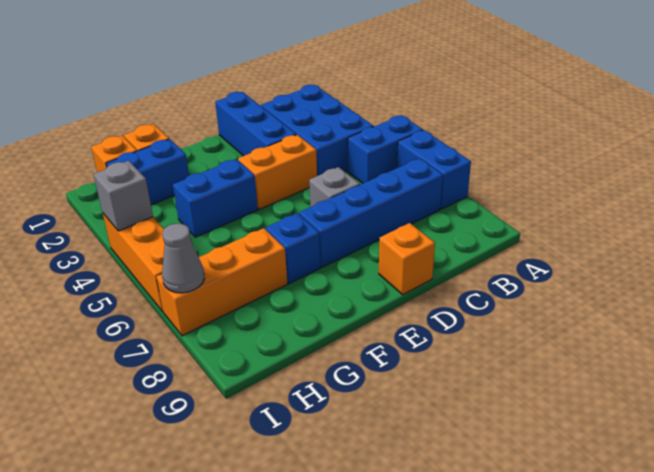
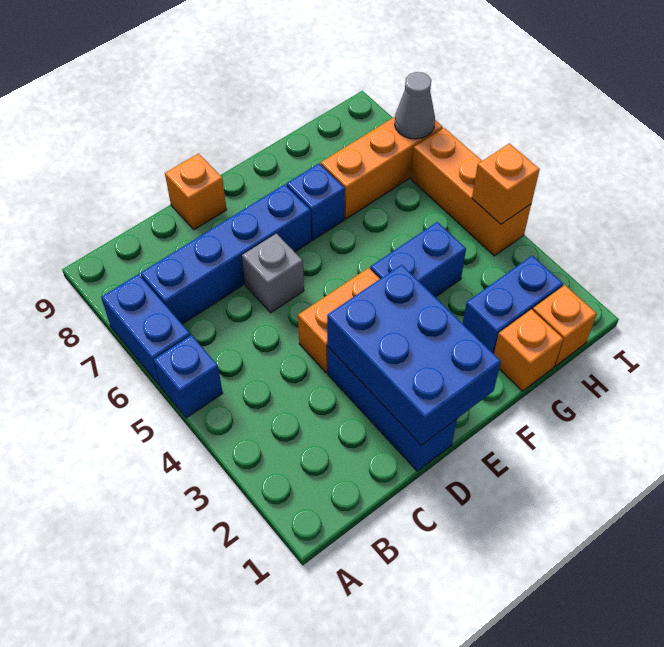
blue 1x2 brick [348,115,423,183] -> blue 1x1 brick [154,335,223,418]
blue 2x3 brick [261,85,374,176] -> blue 2x3 brick moved to [327,265,501,445]
grey 1x1 brick [94,161,153,231] -> orange 1x1 brick [472,143,540,224]

